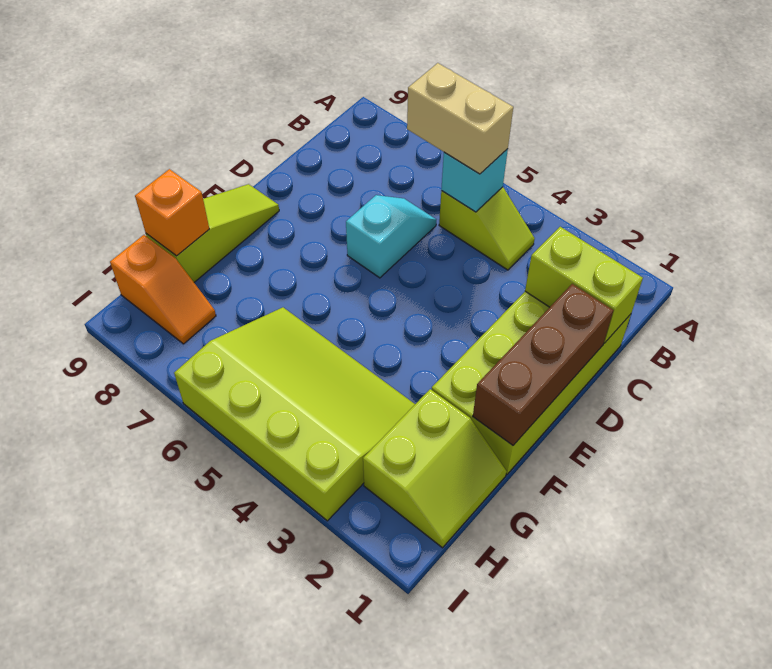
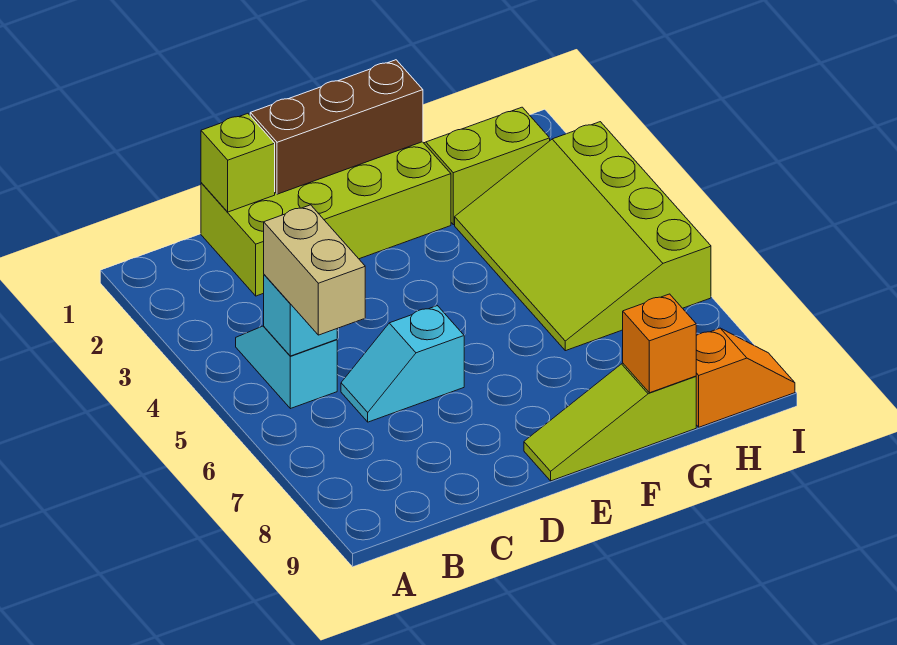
lime 1x2 slope [439,187,535,270] -> cyan 1x2 slope [236,326,337,409]
lime 1x2 brick [525,227,643,343] -> lime 1x1 brick [201,114,275,212]
orange 1x2 slope [110,235,216,344] -> orange 1x2 slope turned to [696,328,795,427]

